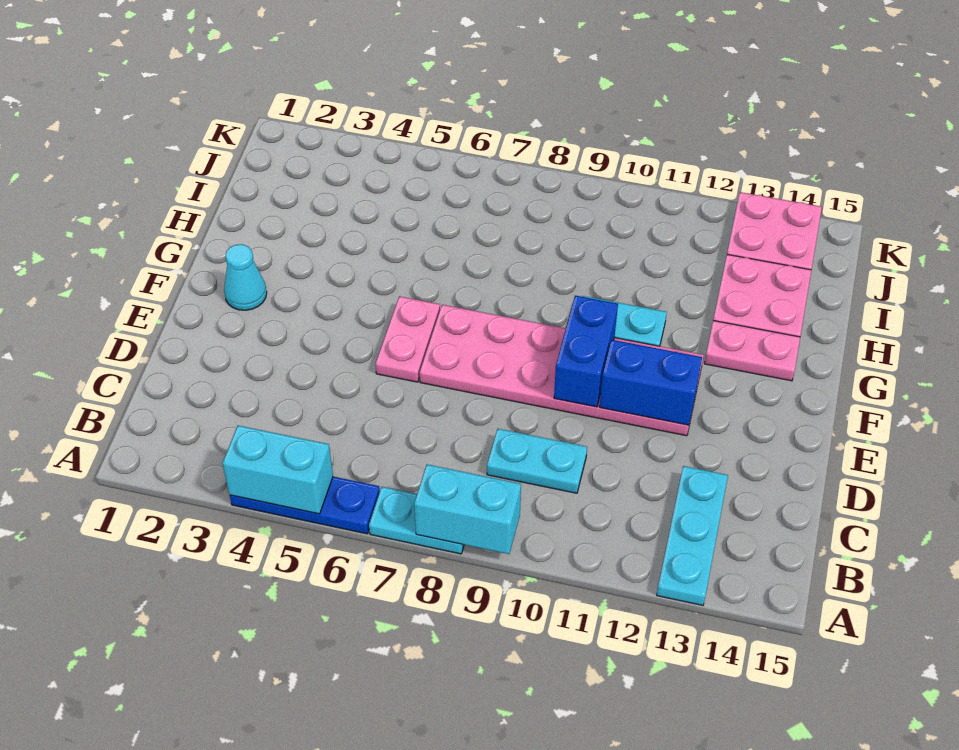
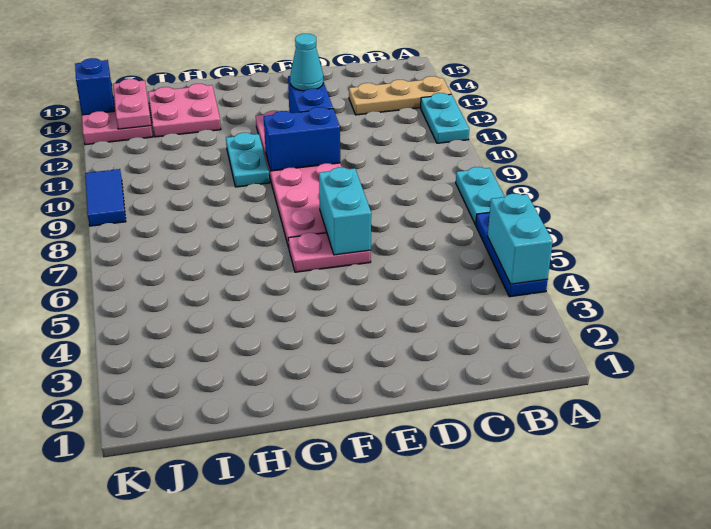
cyan 1x2 brick [414,464,521,554] -> cyan 1x2 brick moved to [319,167,371,255]
cyan 1x3 plate [657,466,728,605] -> tan 1x3 plate [349,76,451,115]
cyan 1x2 plate [487,429,587,493] -> cyan 1x2 plate moved to [421,93,469,143]
cyan 1x1 cone [224,244,267,310] -> cyan 1x1 cone moved to [290,34,323,91]
pink 1x2 plate [705,321,800,381] -> pink 1x2 plate moved to [113,79,151,129]
none -> blue 1x2 tile [85,169,126,226]
none -> blue 1x1 brick [75,58,114,115]

